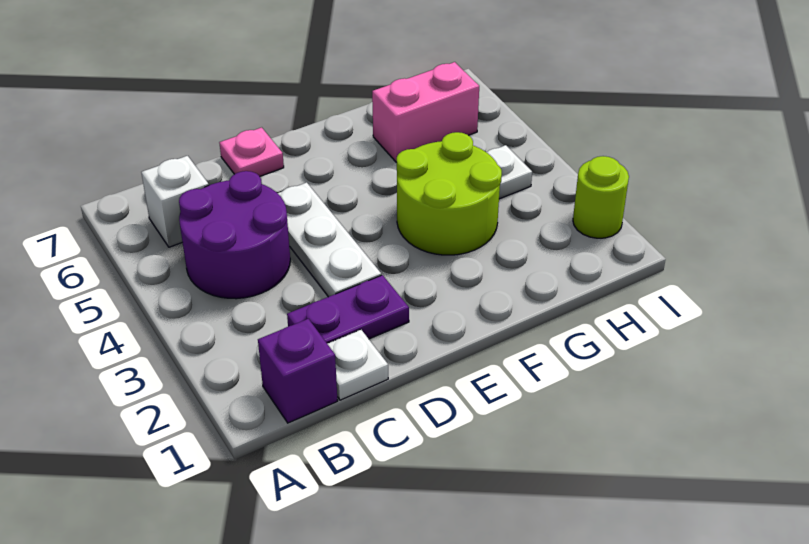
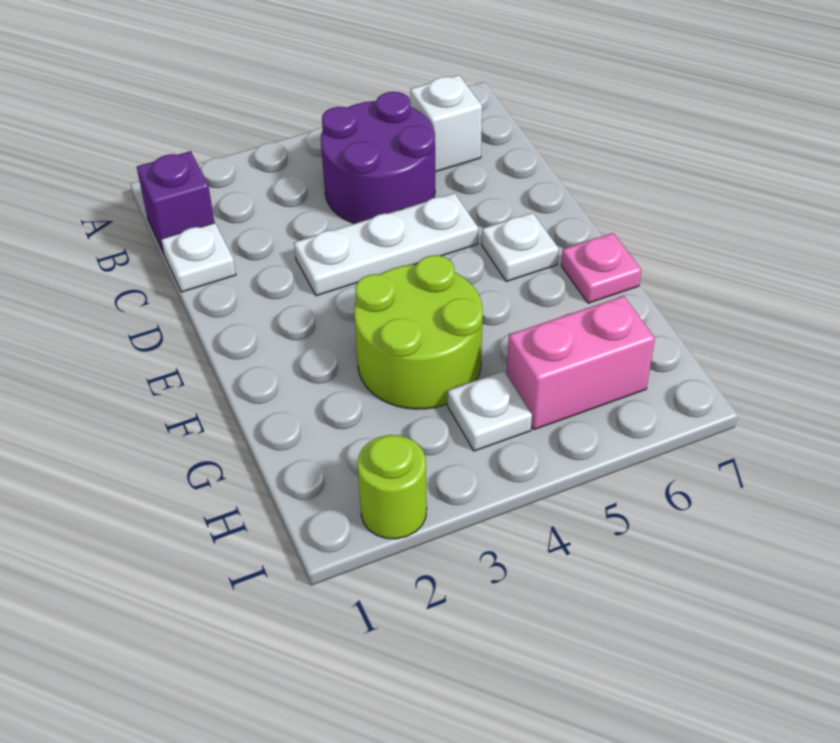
purple 1x2 plate [287,275,409,344] -> none
pink 1x1 plate [219,127,284,176] -> pink 1x1 plate moved to [561,233,641,303]
none -> white 1x1 plate [482,213,559,282]
pink 1x2 brick [372,62,479,162] -> pink 1x2 brick turned to [507,296,655,430]

